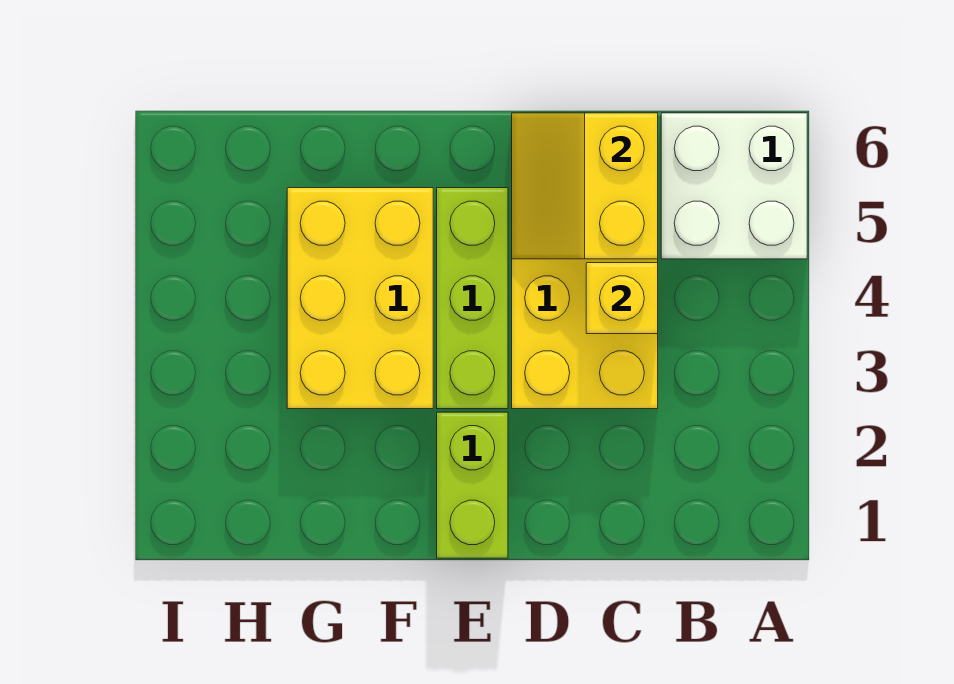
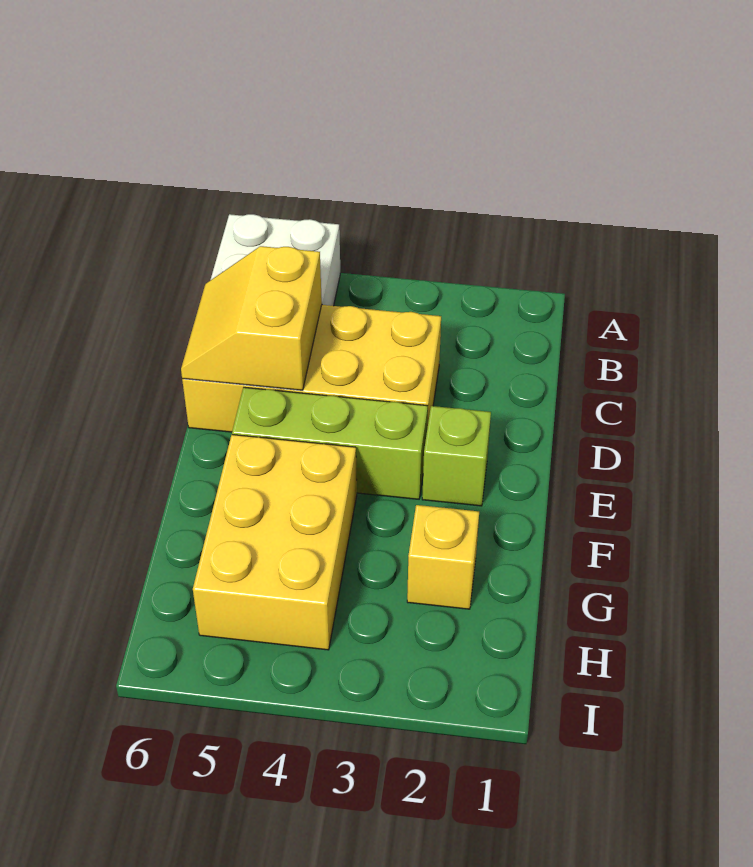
yellow 1x1 brick [586,263,658,334] -> yellow 1x1 brick moved to [407,505,479,609]
yellow 2x2 slope [512,113,658,259] -> yellow 2x2 slope turned to [181,246,322,390]
lime 1x2 brick [437,412,508,558] -> lime 1x1 brick [422,406,491,506]
yellow 2x3 brick [287,188,433,409] -> yellow 2x3 brick turned to [193,435,357,650]

